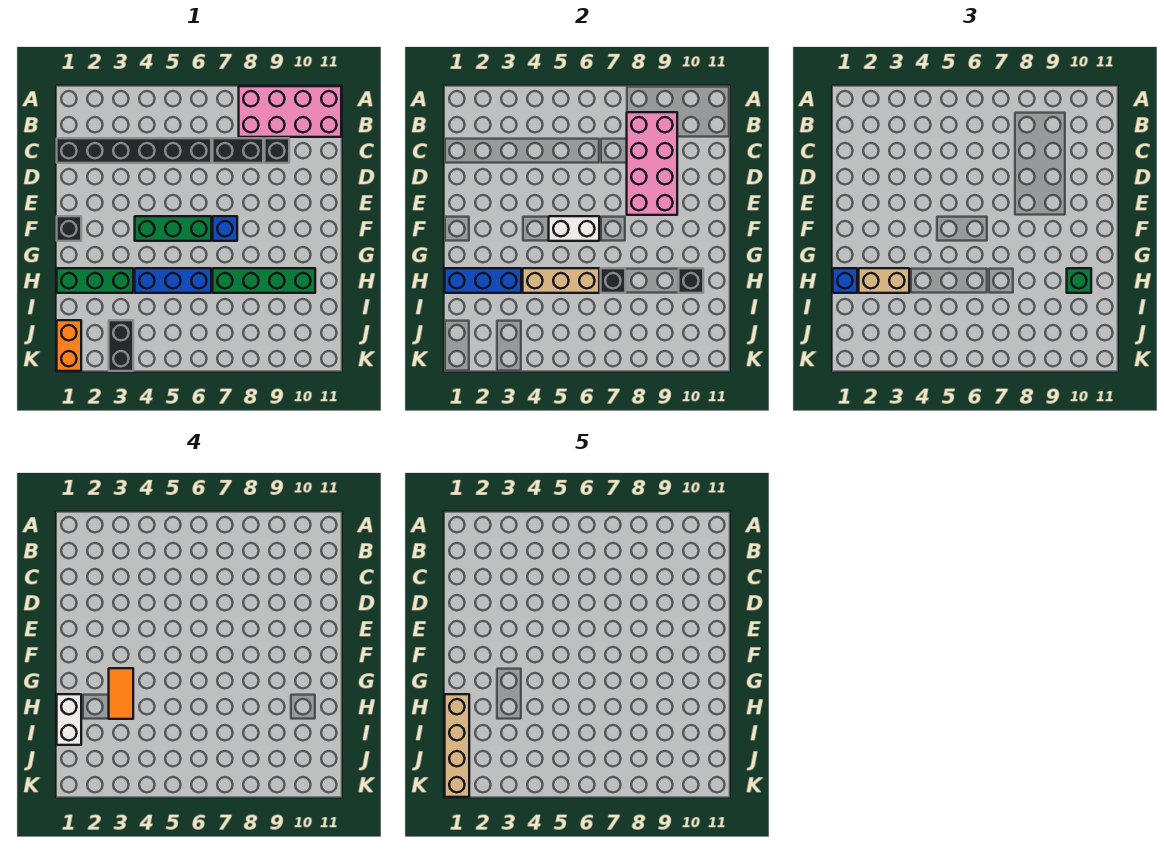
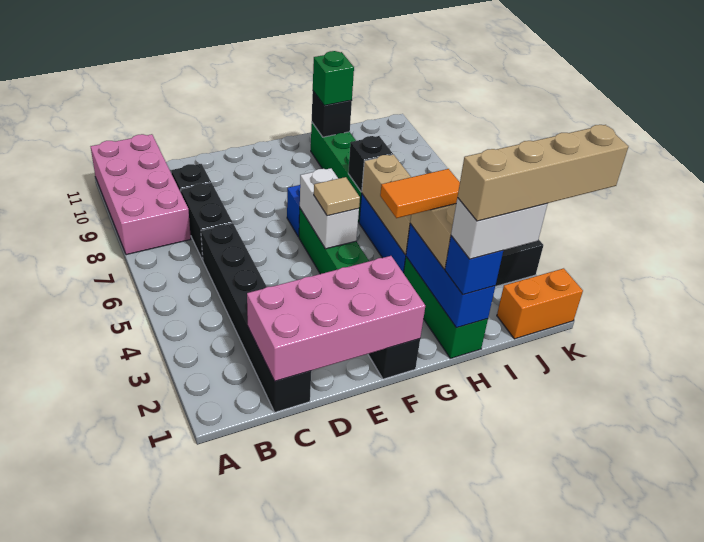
pink 2x4 brick [627,112,677,215] -> pink 2x4 brick moved to [247,256,425,381]
none -> tan 1x1 tile [314,177,360,216]

